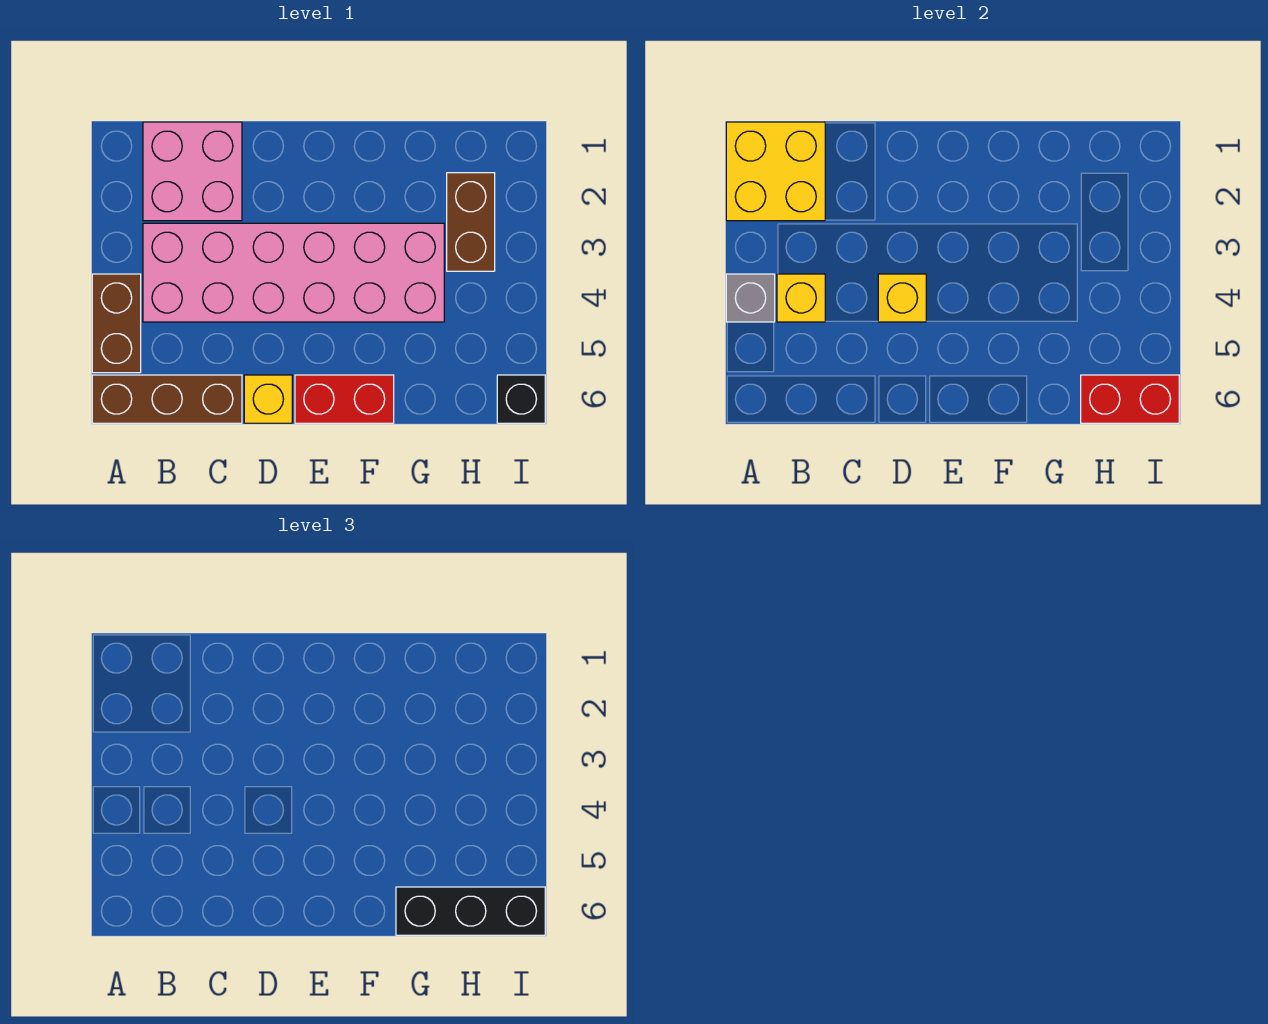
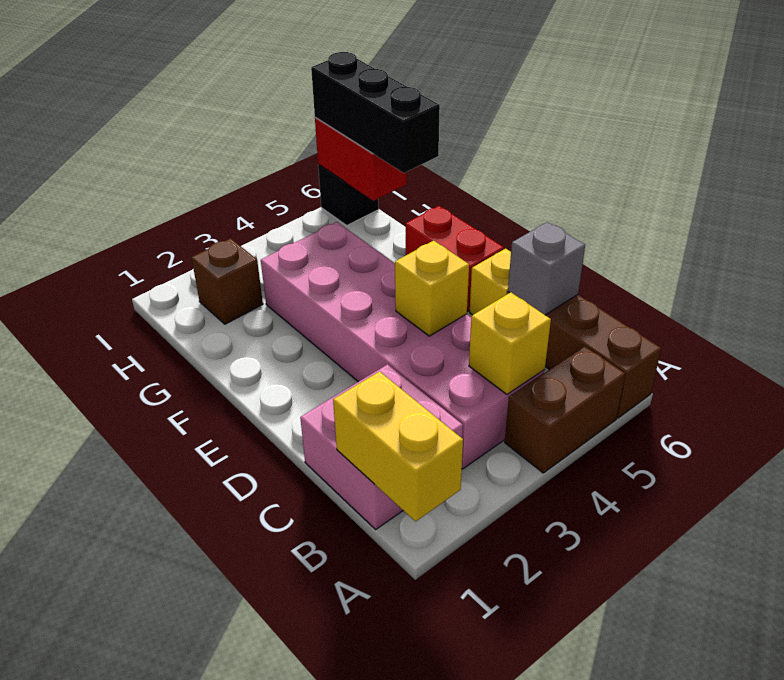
yellow 2x2 brick [726,122,825,221] -> yellow 1x2 brick [333,371,463,521]
grey 1x1 brick [726,274,775,322] -> grey 1x1 brick moved to [508,222,585,315]
brown 1x2 brick [447,173,495,271] -> brown 1x1 brick [192,238,263,324]

